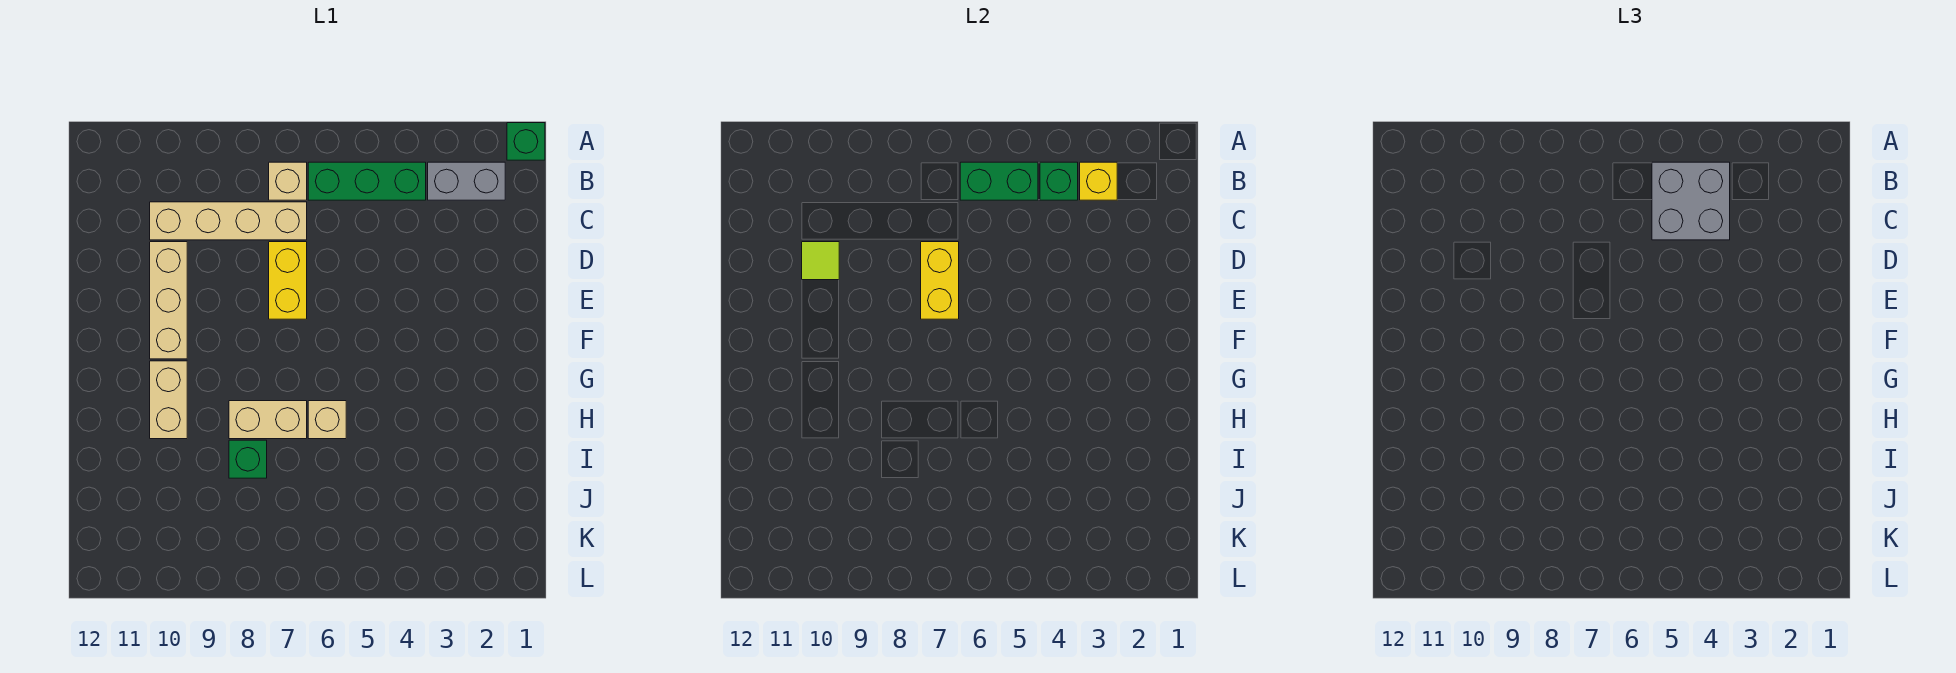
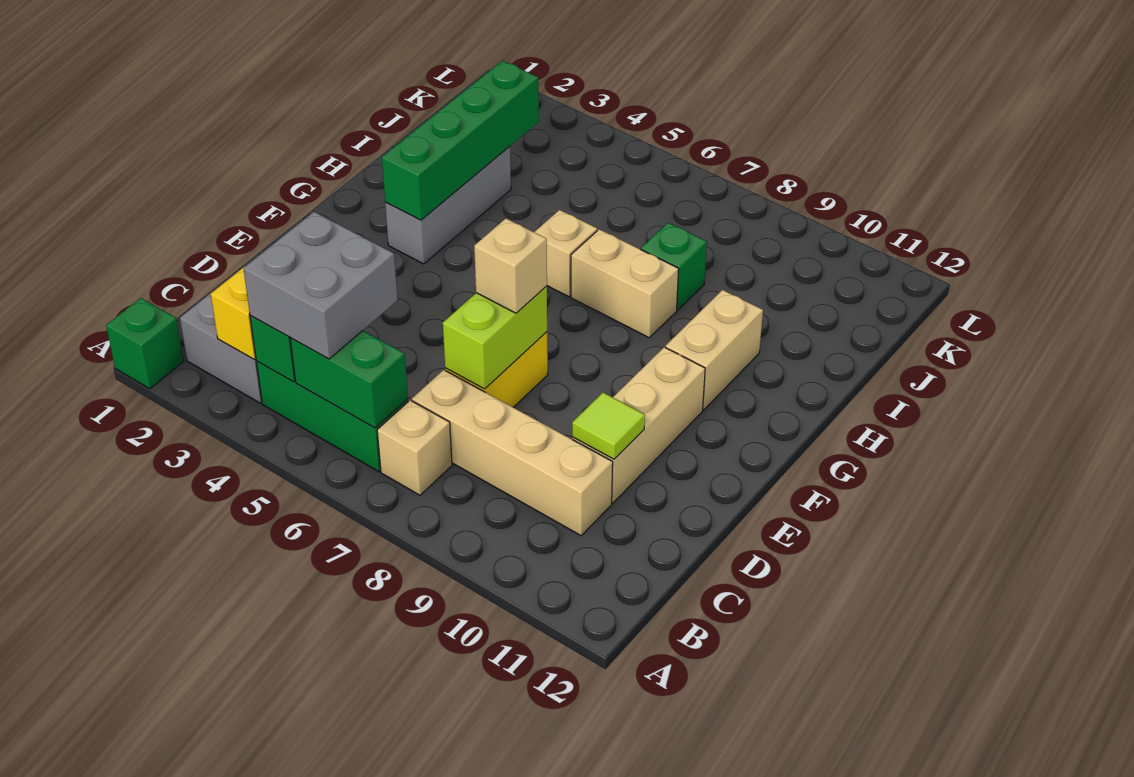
yellow 1x2 brick [921,242,959,319] -> lime 1x2 brick [443,286,547,389]
none -> tan 1x1 brick [474,219,547,313]
none -> grey 1x3 brick [385,146,511,264]
none -> green 1x4 brick [382,61,539,220]

